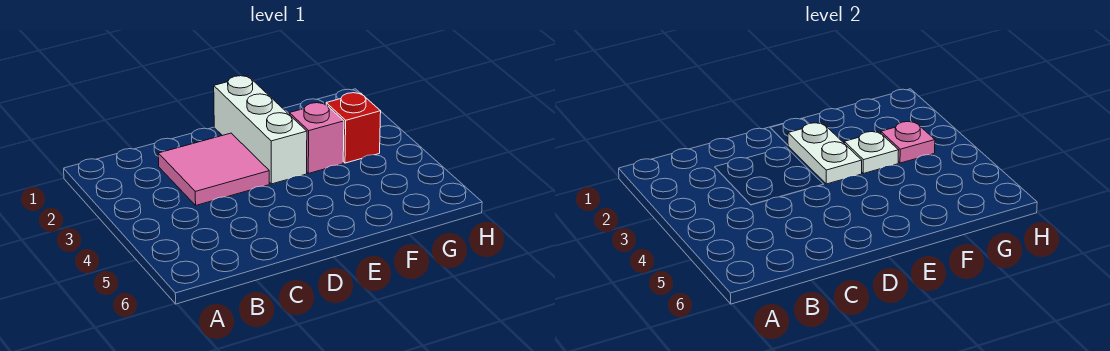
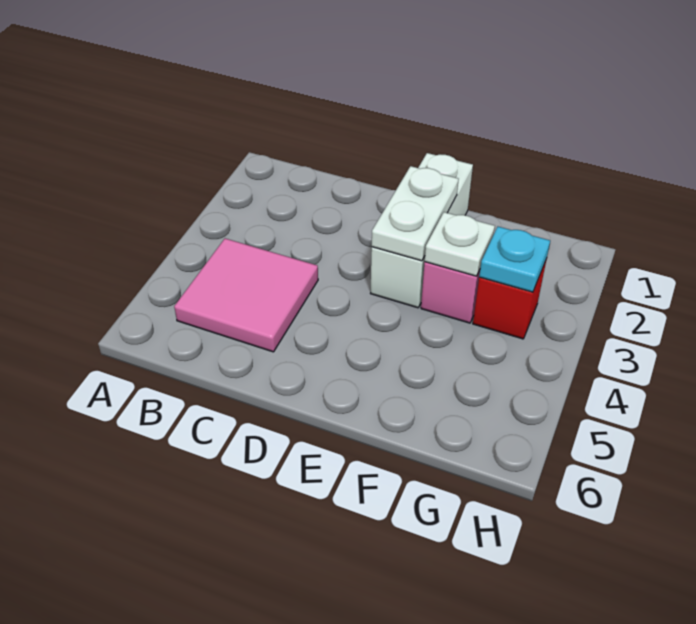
pink 2x2 tile [158,133,269,205] -> pink 2x2 tile moved to [174,238,318,352]
pink 1x1 plate [881,122,935,163] -> cyan 1x1 plate [479,227,550,292]

